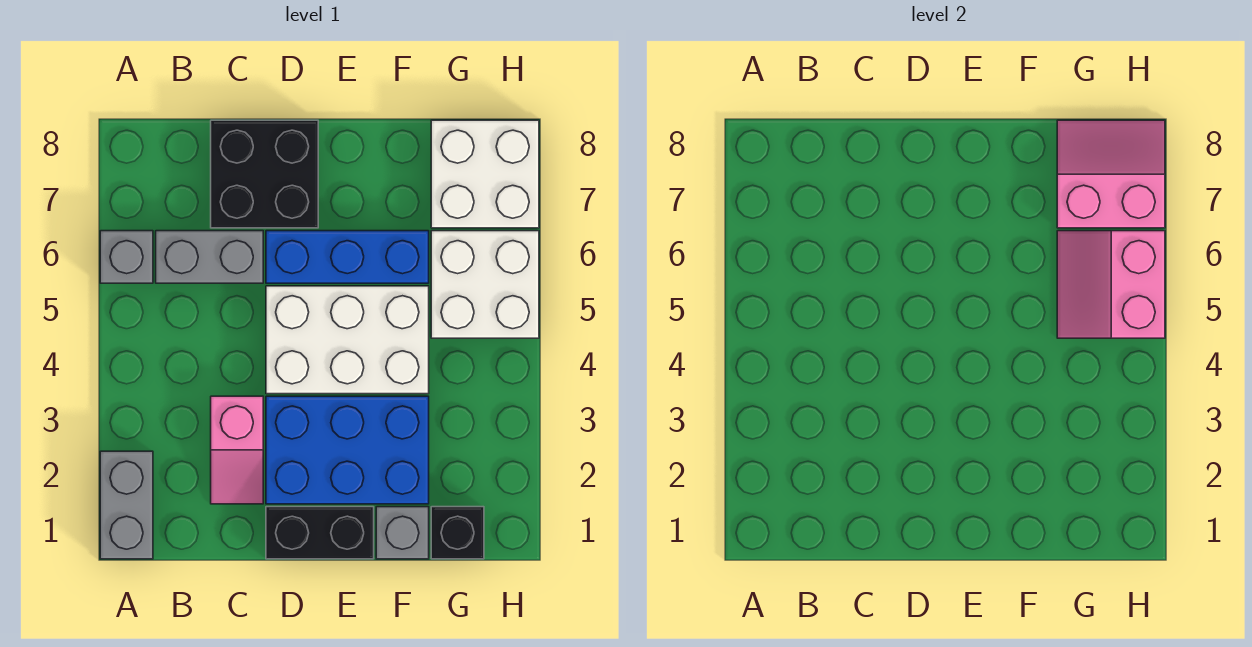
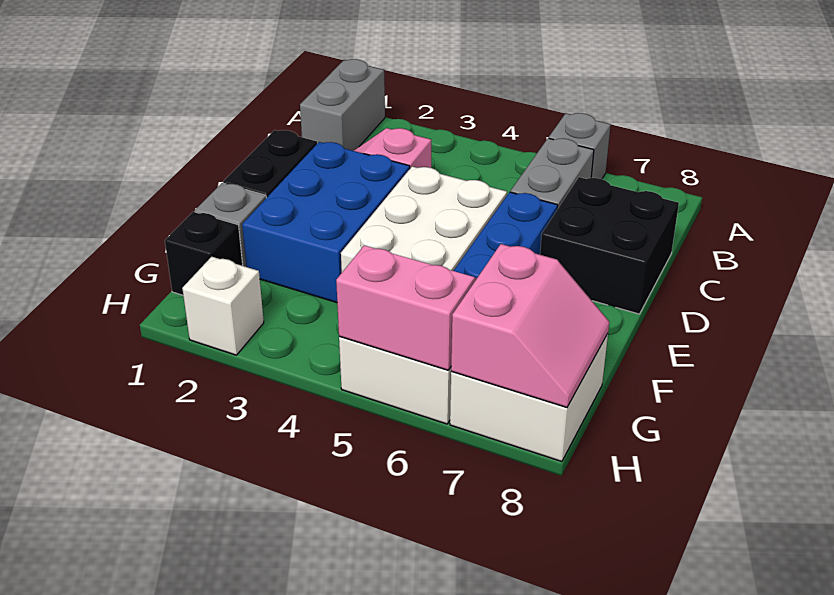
grey 1x2 brick [100,451,153,559] -> grey 1x2 brick turned to [300,59,385,151]
none -> white 1x1 brick [182,257,264,355]

